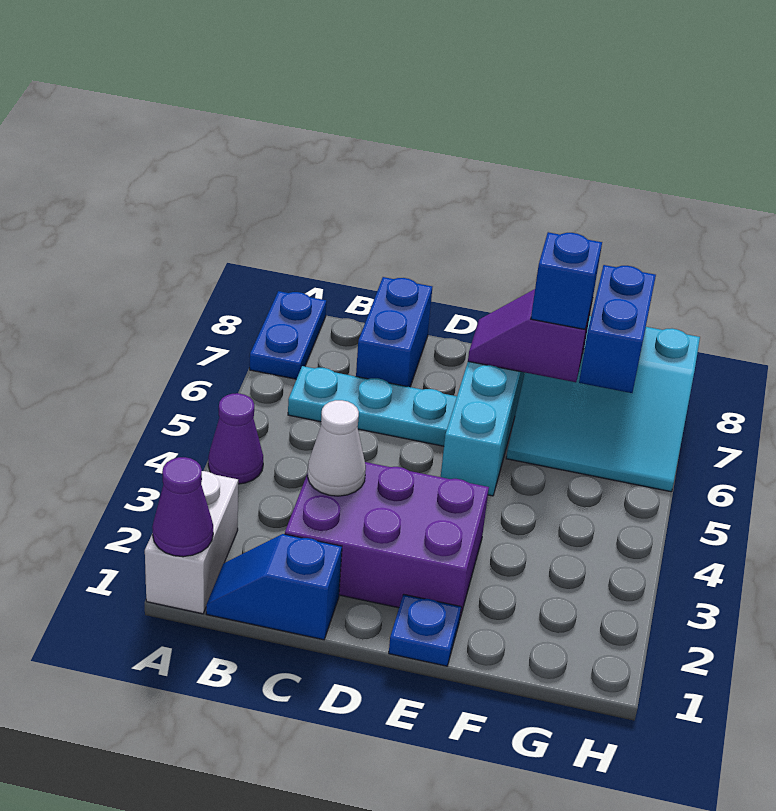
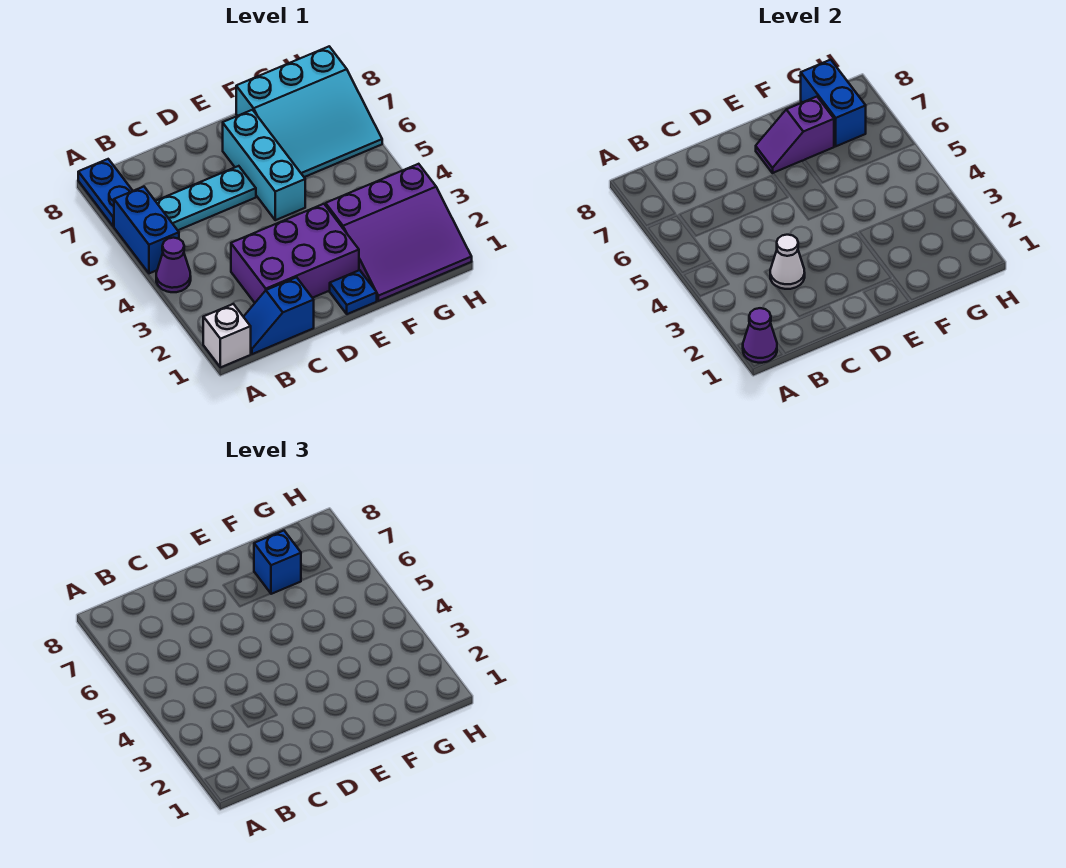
white 1x2 brick [145,471,238,614] -> white 1x1 brick [203,304,251,367]
blue 1x2 brick [356,277,432,387] -> blue 1x2 brick moved to [114,187,179,273]
none -> purple 3x3 slope [326,164,472,301]

